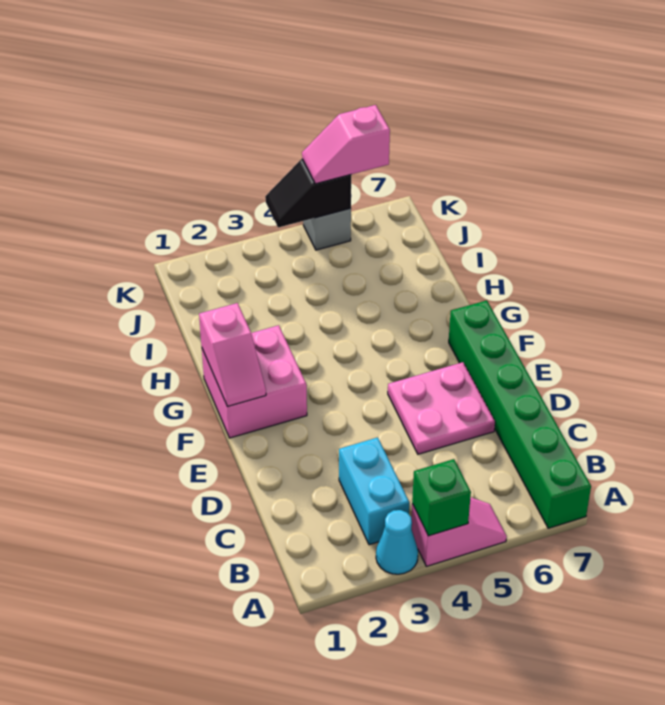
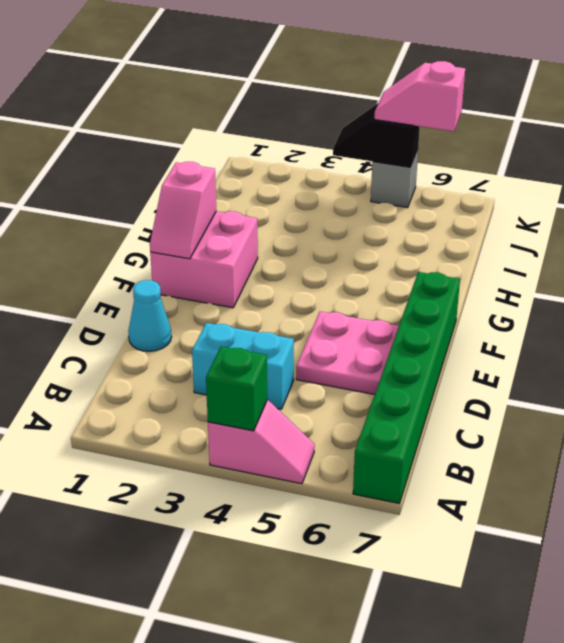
cyan 1x1 cone [376,510,418,574] -> cyan 1x1 cone moved to [128,280,171,351]
cyan 1x2 brick [339,438,409,545] -> cyan 1x2 brick turned to [192,323,294,409]

